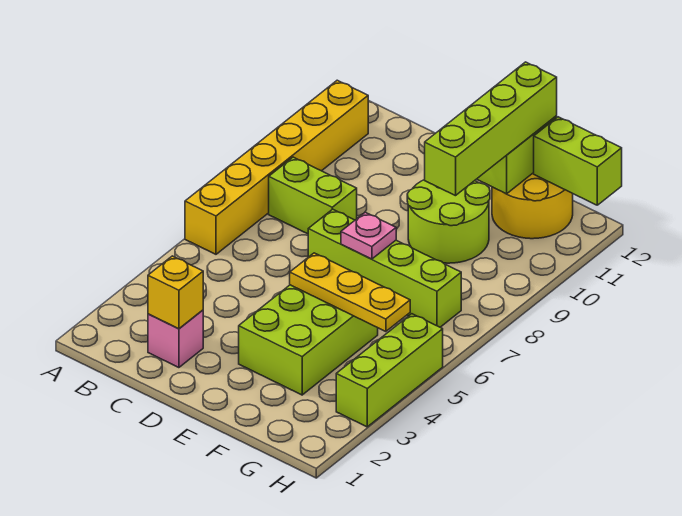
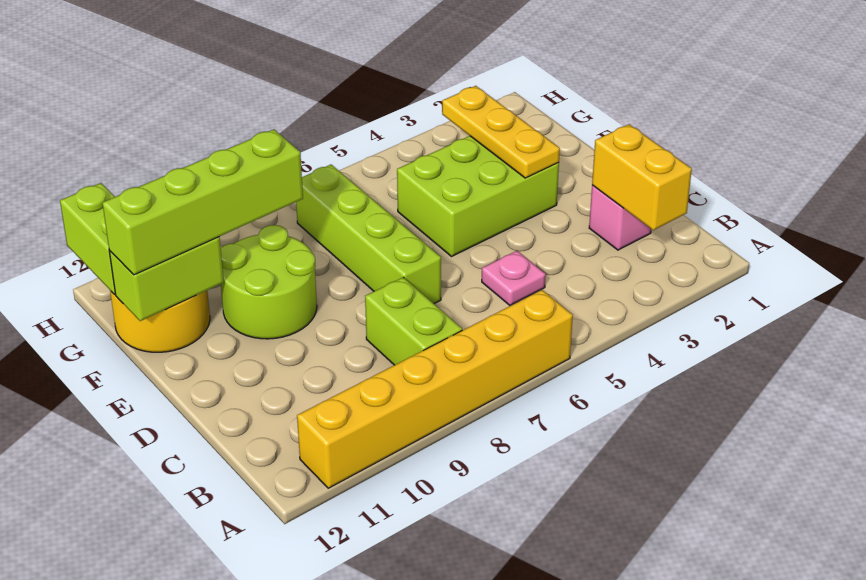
yellow 1x1 brick [148,256,203,329] -> yellow 1x2 brick [592,124,692,230]
yellow 1x3 plate [290,253,410,332] -> yellow 1x3 plate moved to [442,86,560,178]
pink 1x1 plate [341,212,396,259] -> pink 1x1 plate moved to [482,251,546,305]
lime 1x3 brick [336,314,443,427] -> none

